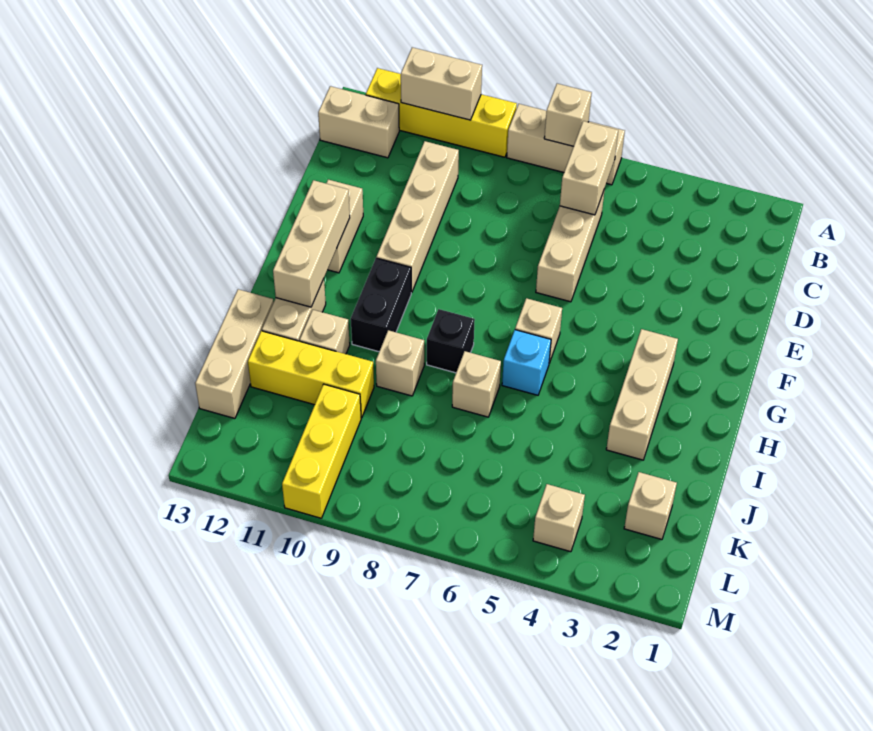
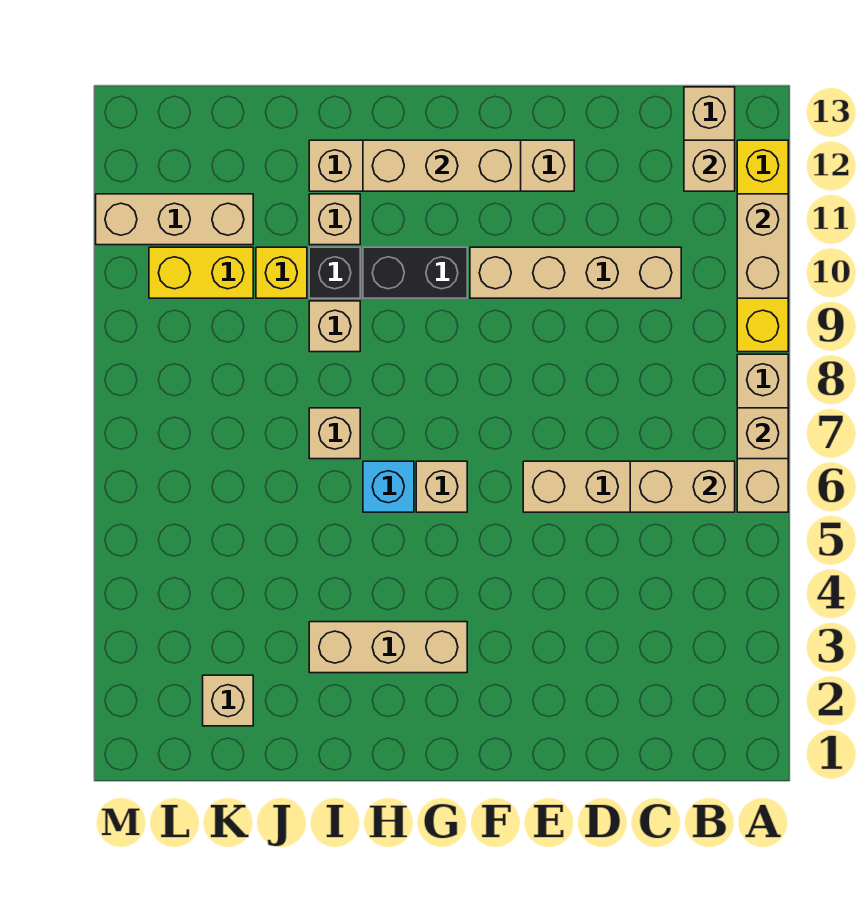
black 1x1 brick [427,309,475,373] -> black 1x1 brick moved to [309,247,360,298]
tan 1x3 brick [195,289,274,418] -> tan 1x3 brick moved to [96,194,253,245]
yellow 1x3 brick [248,331,374,418] -> yellow 1x1 brick [256,247,307,298]
yellow 1x3 brick [282,384,361,518] -> yellow 1x2 brick [149,247,253,298]
tan 1x1 brick [533,484,585,552] -> tan 1x1 brick moved to [684,140,735,191]

